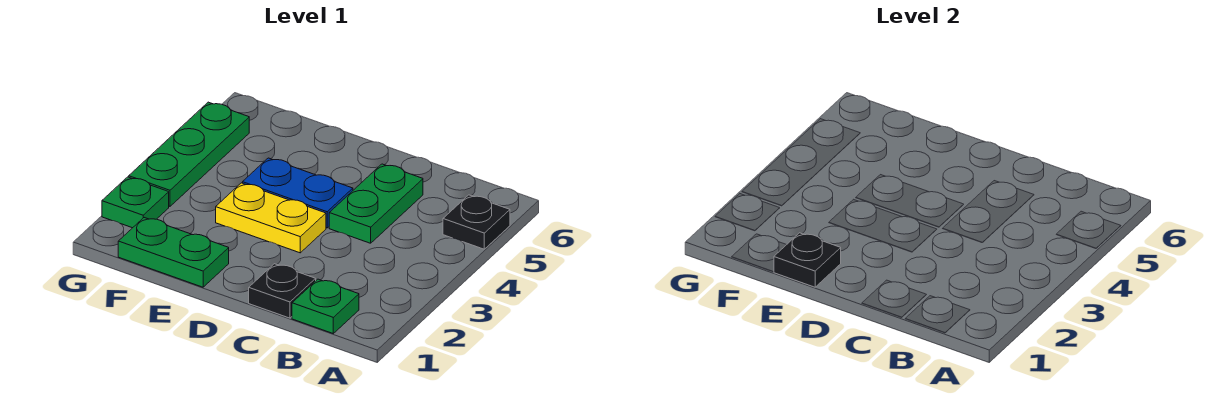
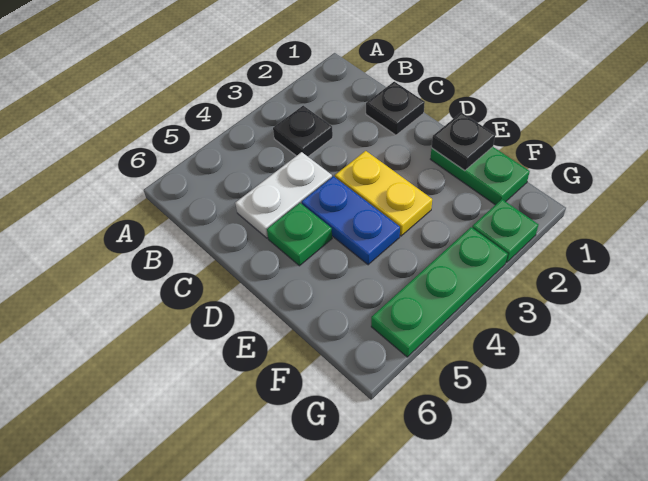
black 1x1 plate [443,195,510,249] -> black 1x1 plate moved to [273,106,333,157]
green 1x1 plate [292,279,359,333] -> green 1x1 plate moved to [267,203,332,266]
green 1x2 plate [329,164,423,243] -> white 1x2 plate [235,152,332,238]

